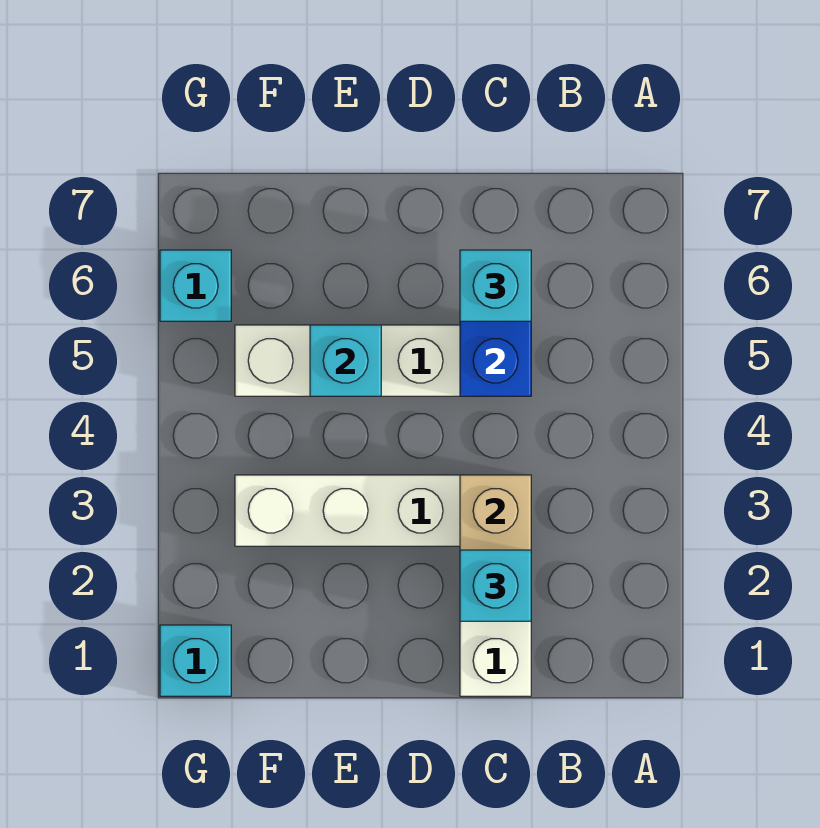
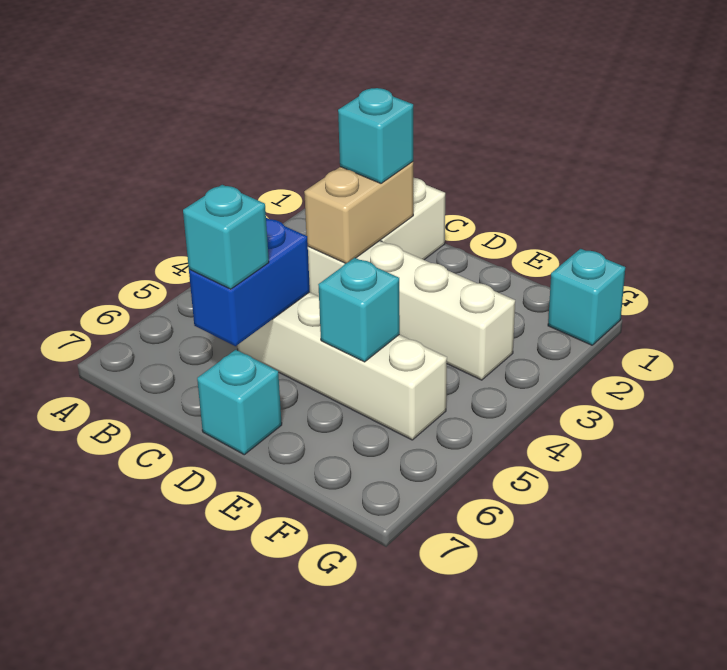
cyan 1x1 brick [160,250,231,321] -> cyan 1x1 brick moved to [197,350,282,455]

